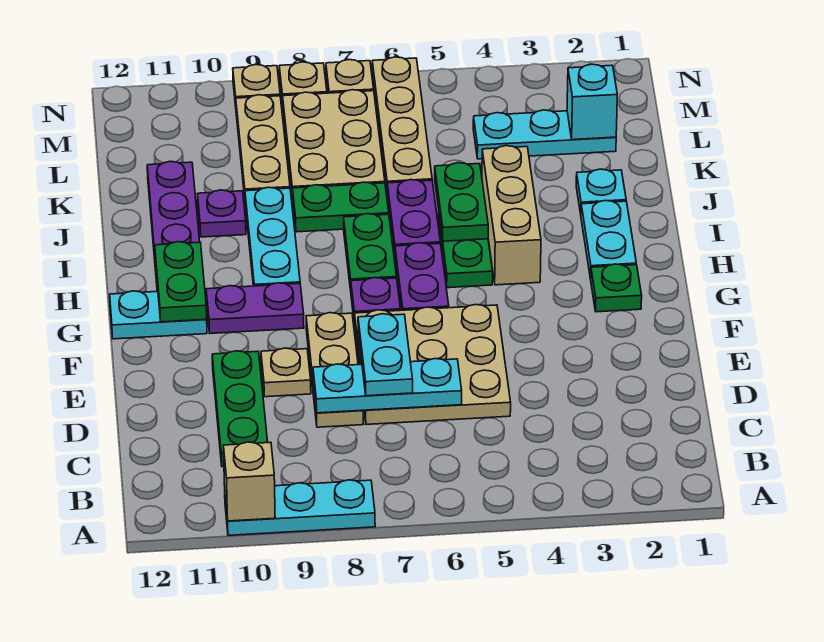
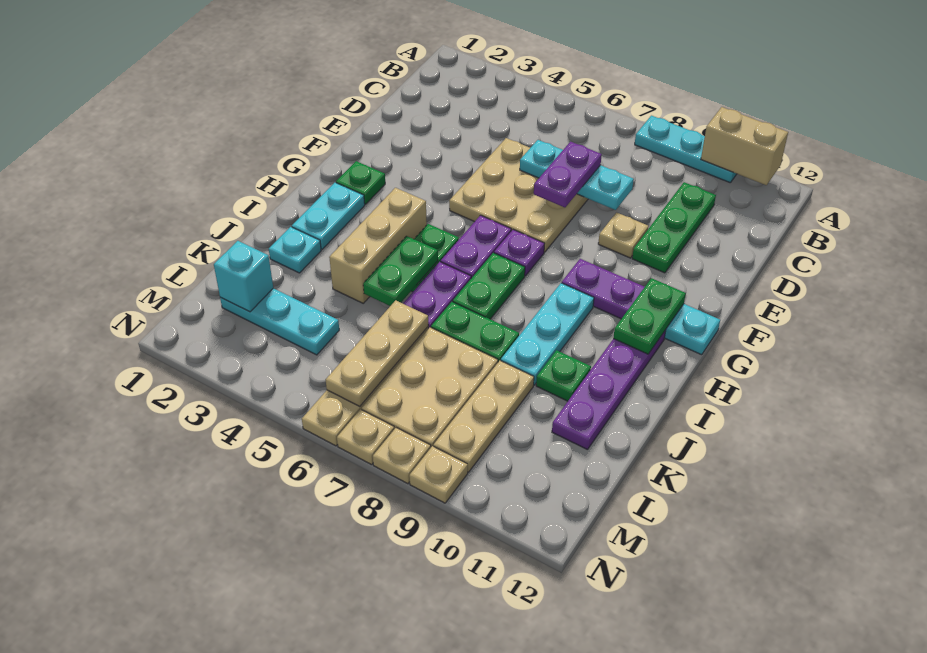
tan 1x1 brick [223,442,275,521] -> tan 1x2 brick [701,107,788,185]
cyan 1x2 plate [358,314,413,396] -> purple 1x2 plate [534,142,602,208]
tan 1x3 plate [306,313,363,427] -> tan 1x3 plate moved to [326,300,428,406]
purple 1x1 plate [198,190,246,237] -> green 1x1 plate [536,350,591,401]

